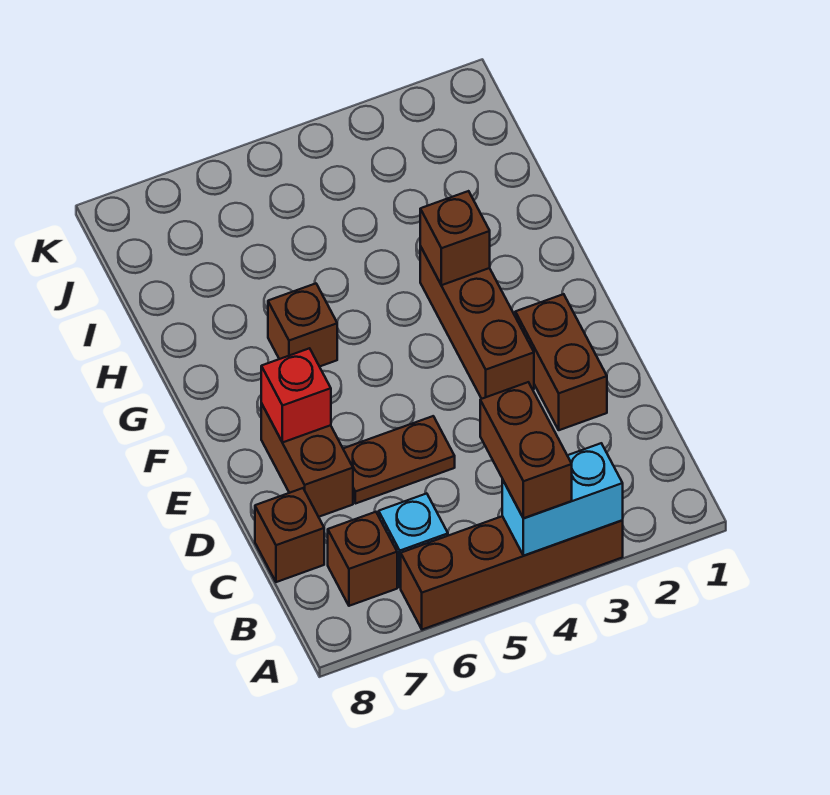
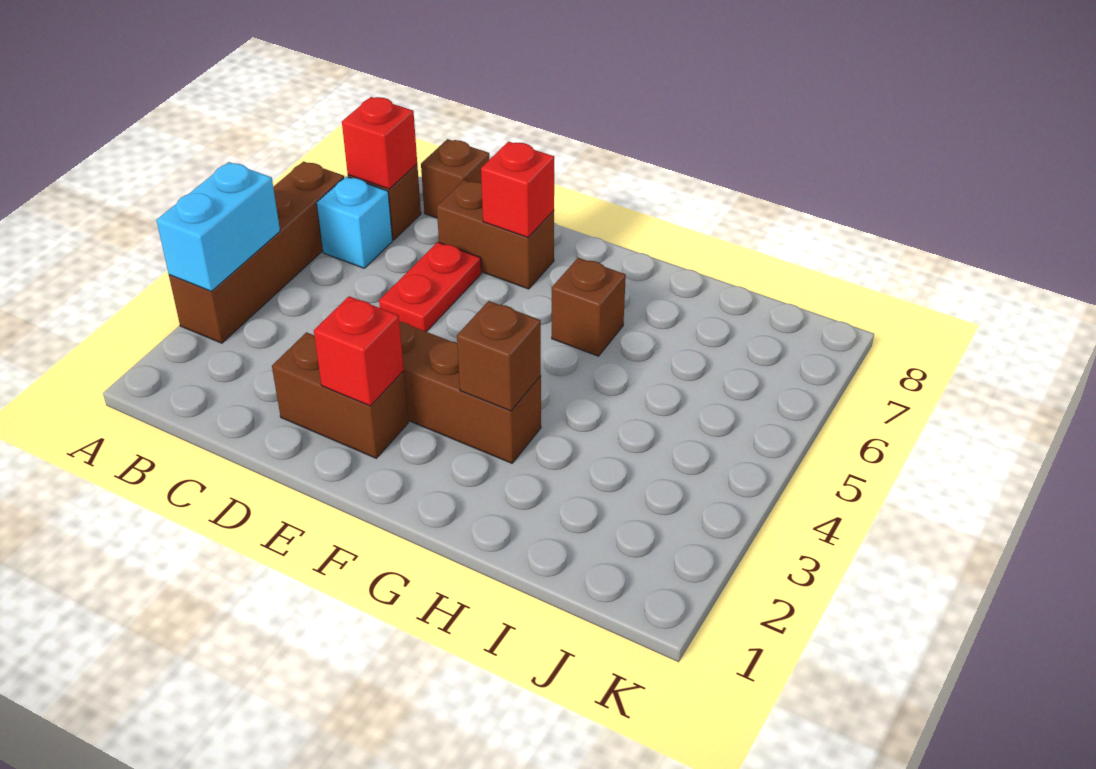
brown 1x2 brick [480,382,572,518] -> none
none -> red 1x1 brick [342,97,417,189]
brown 1x2 plate [343,416,455,504] -> red 1x2 plate [379,242,481,332]
none -> red 1x1 brick [314,296,404,406]

